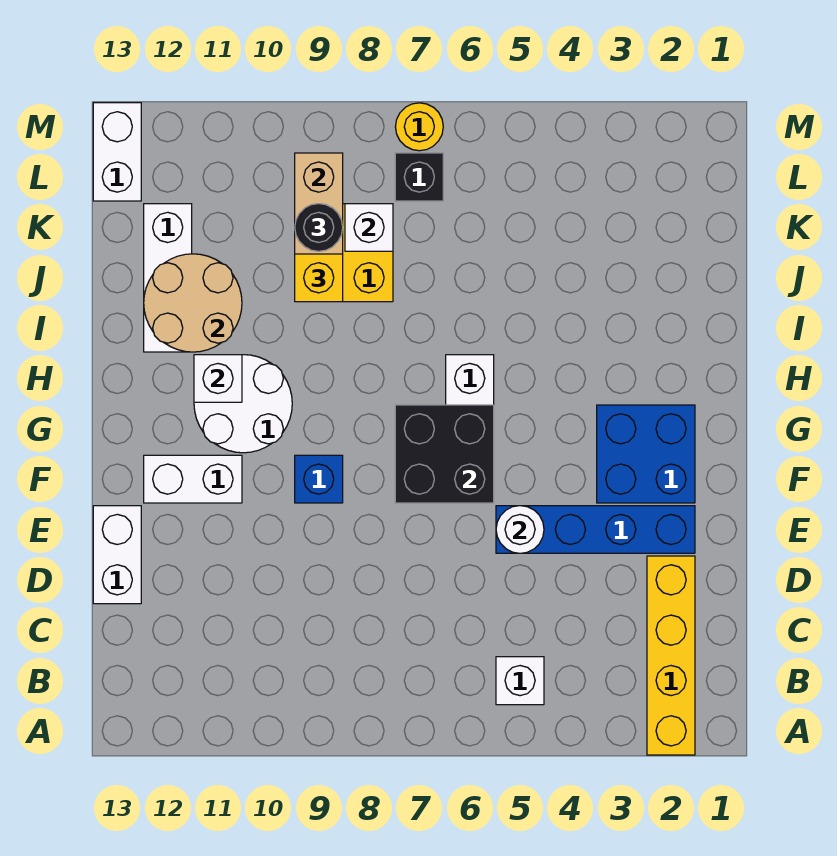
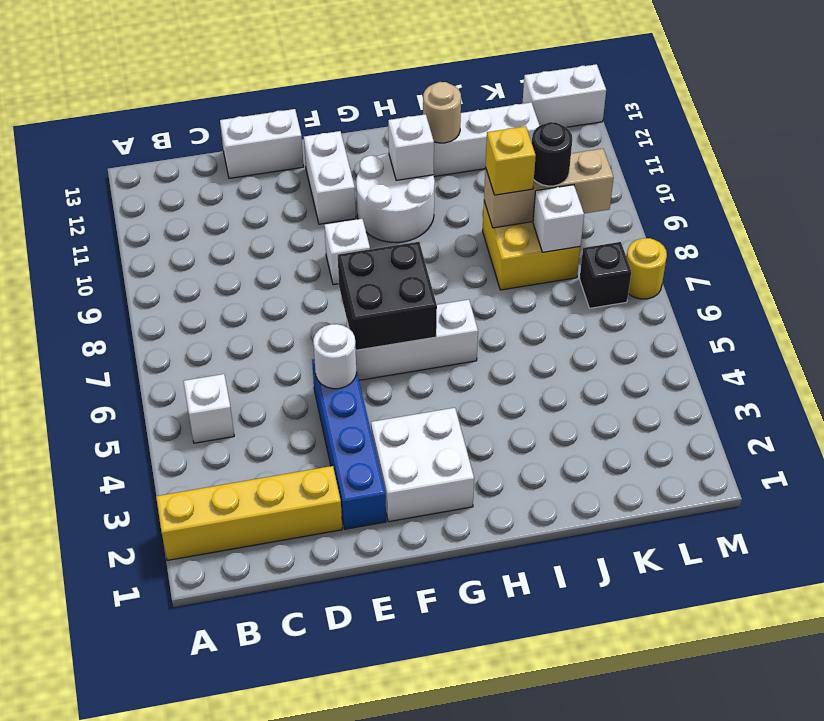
blue 2x2 brick [597,405,695,503] -> white 2x2 brick [371,408,474,522]
blue 1x1 brick [295,455,343,503] -> white 1x1 brick [324,219,370,285]
tan 2x2 round brick [144,254,242,352] -> tan 1x1 round brick [423,82,461,143]

